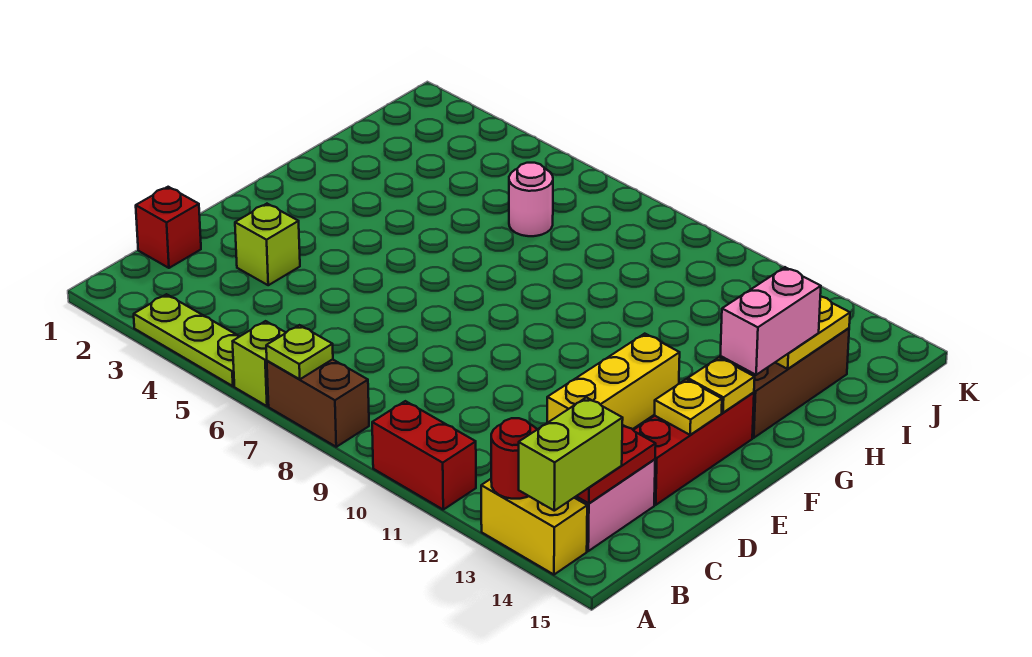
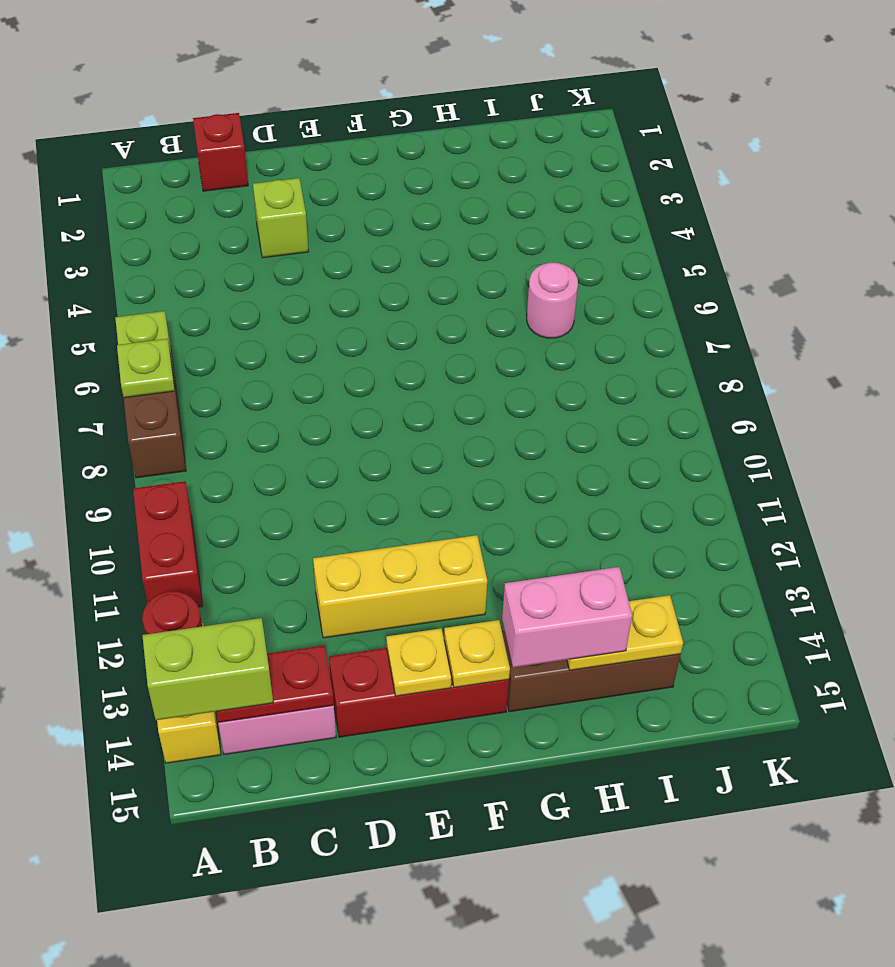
lime 1x3 plate [134,294,240,386] -> none

